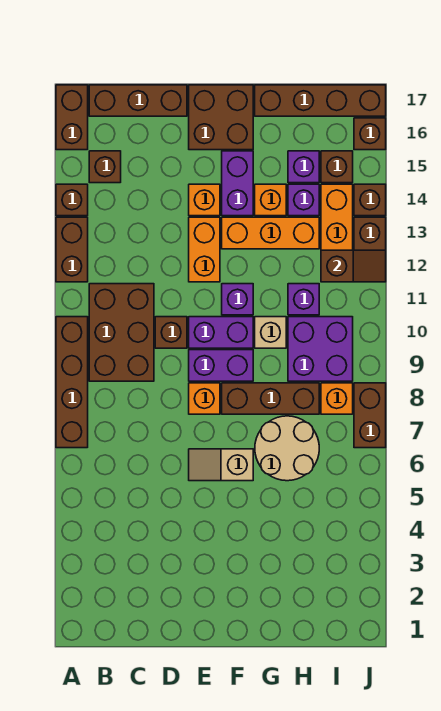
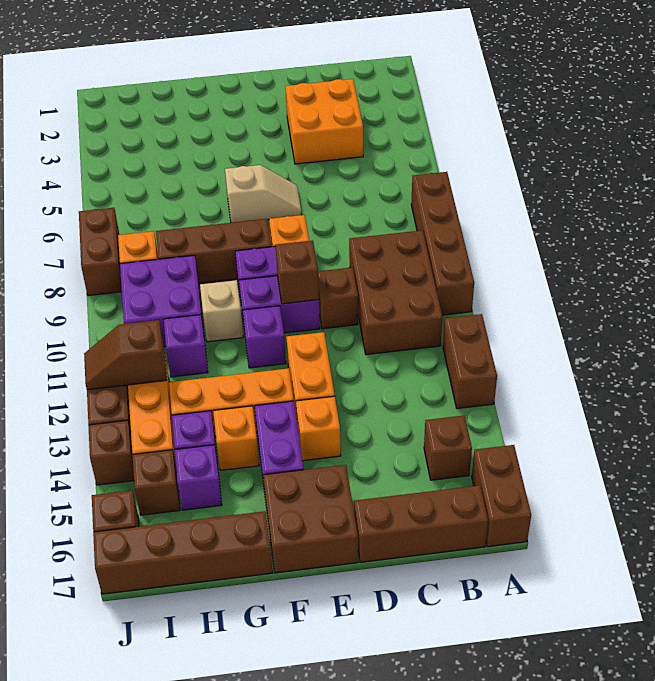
brown 1x1 brick [56,184,88,216] -> brown 1x1 brick moved to [276,241,319,304]
none -> orange 2x2 brick [285,79,363,164]
tan 2x2 round brick [255,416,319,481] -> none

